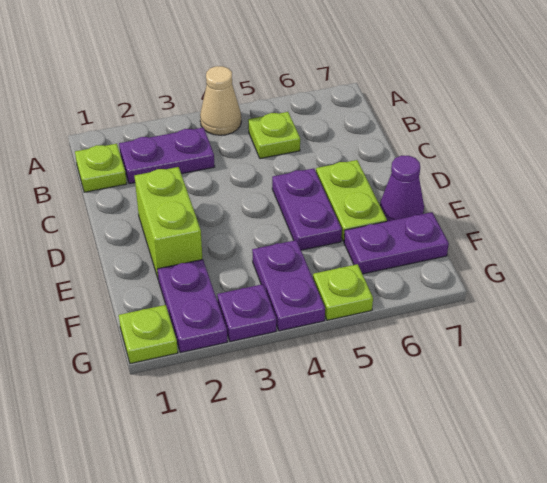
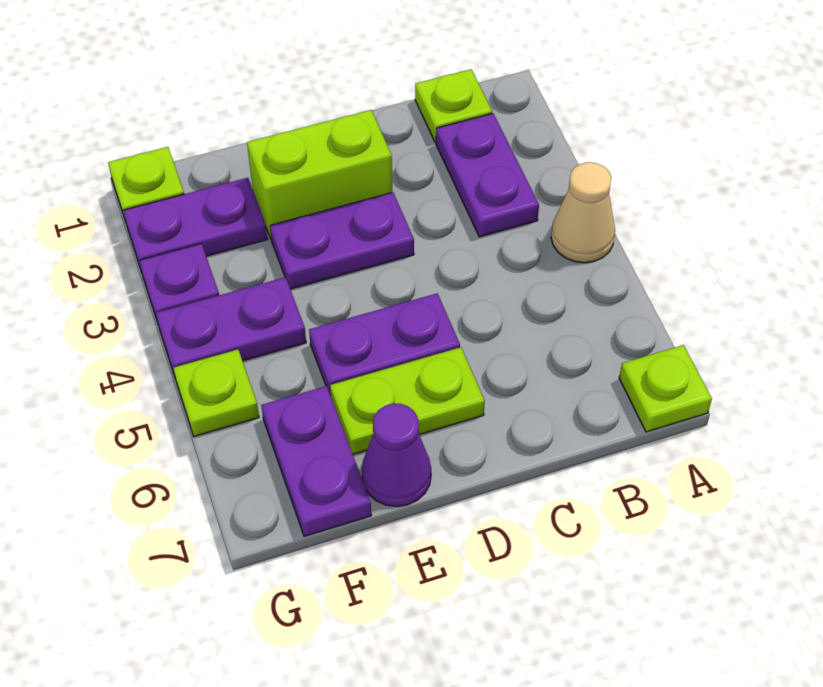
lime 1x1 plate [248,112,300,159] -> lime 1x1 plate moved to [619,345,712,432]
none -> purple 1x2 plate [270,192,414,289]

